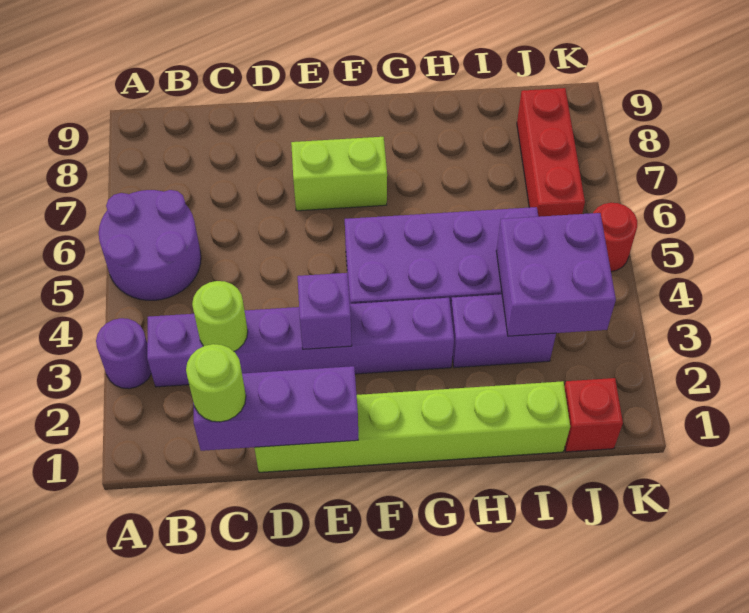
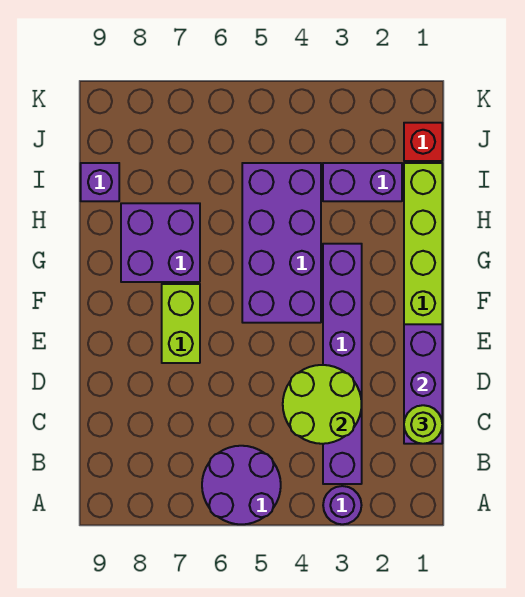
lime 1x1 round brick [192,281,248,351] -> lime 2x2 round brick [283,365,362,444]
purple 1x1 brick [298,273,352,349] -> purple 1x1 brick moved to [81,163,119,201]
purple 1x2 brick [451,294,556,368] -> purple 1x2 brick turned to [323,163,402,201]
purple 2x2 brick [496,213,616,336] -> purple 2x2 brick moved to [121,203,200,282]
red 1x3 brick [517,88,585,217] -> none
red 1x1 round brick [593,203,637,272] -> none

